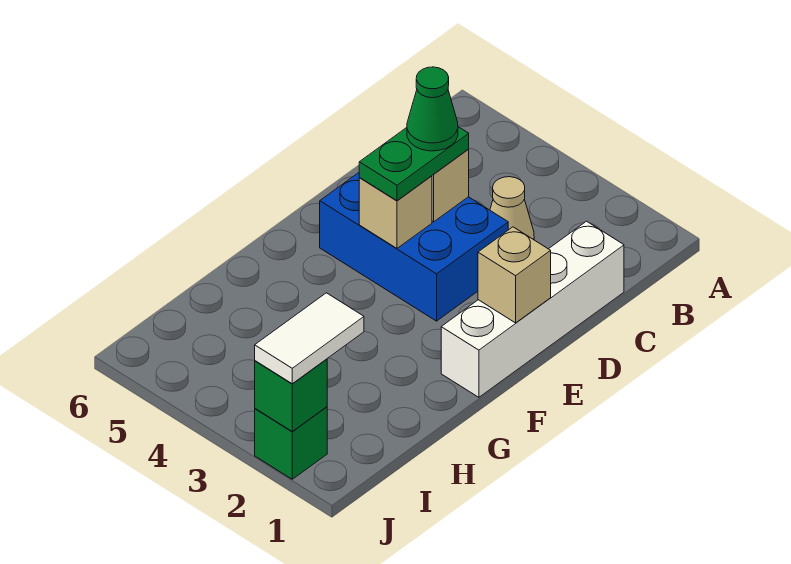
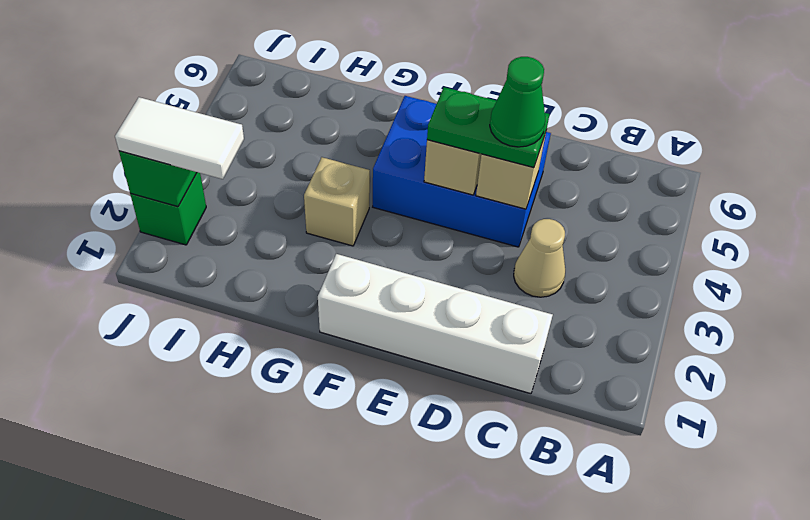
blue 2x3 brick [320,173,508,321] -> blue 2x3 brick turned to [373,96,551,247]
tan 1x1 brick [478,227,551,323] -> tan 1x1 brick moved to [304,157,370,246]

